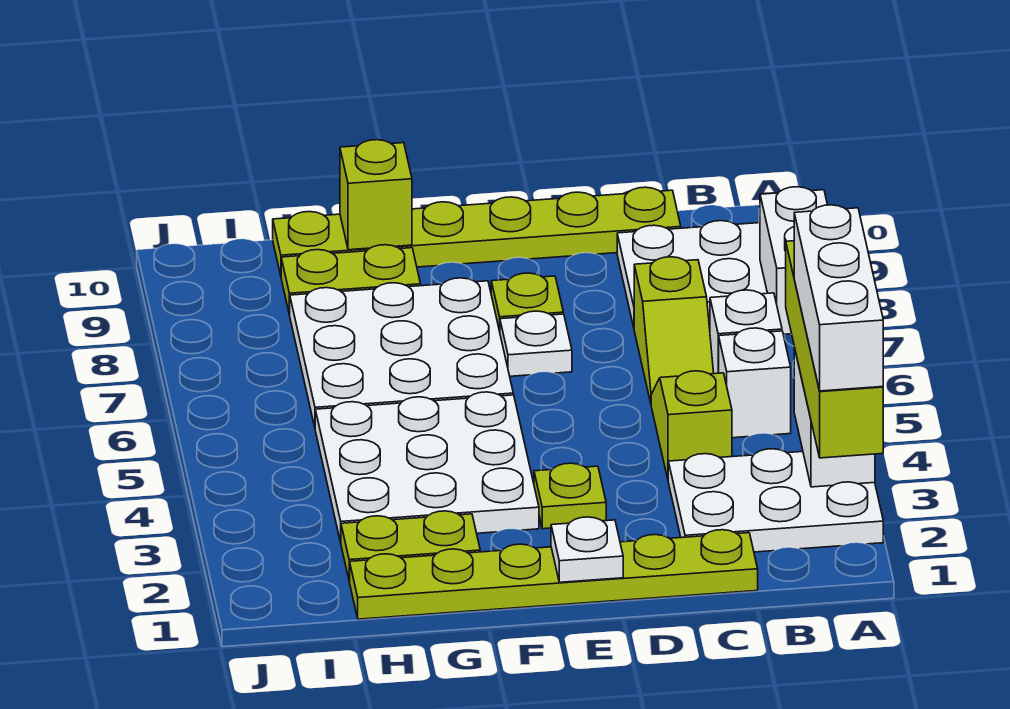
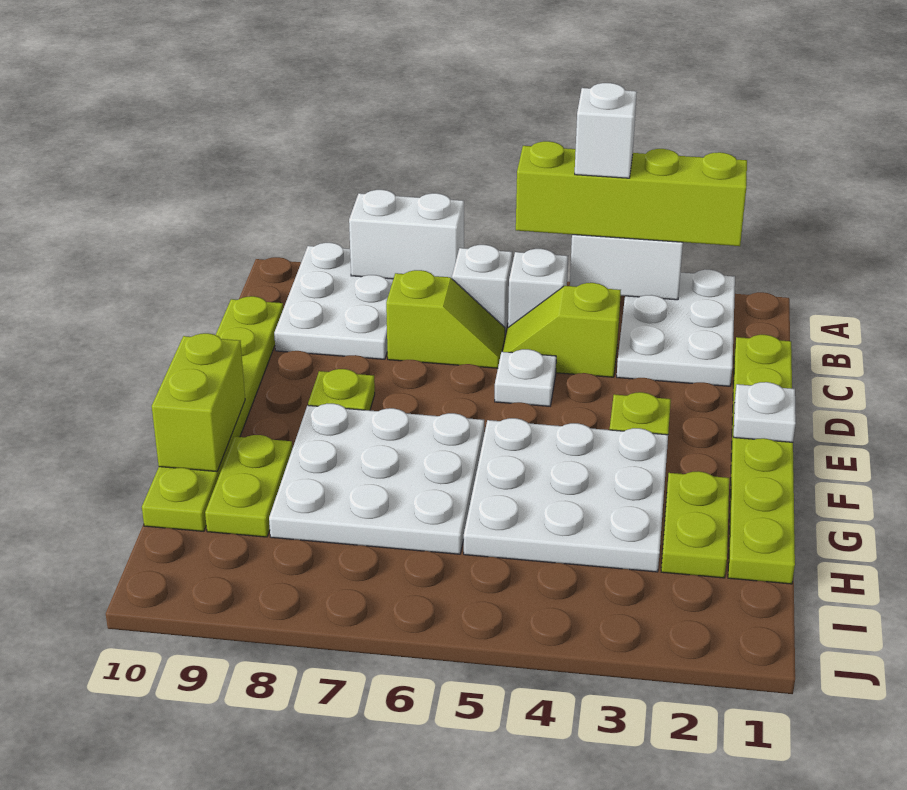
white 1x3 brick [794,205,883,391] -> white 1x1 brick [575,83,637,178]
white 1x1 plate [500,311,572,376] -> white 1x1 plate moved to [495,349,556,406]
lime 1x1 brick [340,140,412,250] -> lime 1x2 brick [152,333,245,472]

